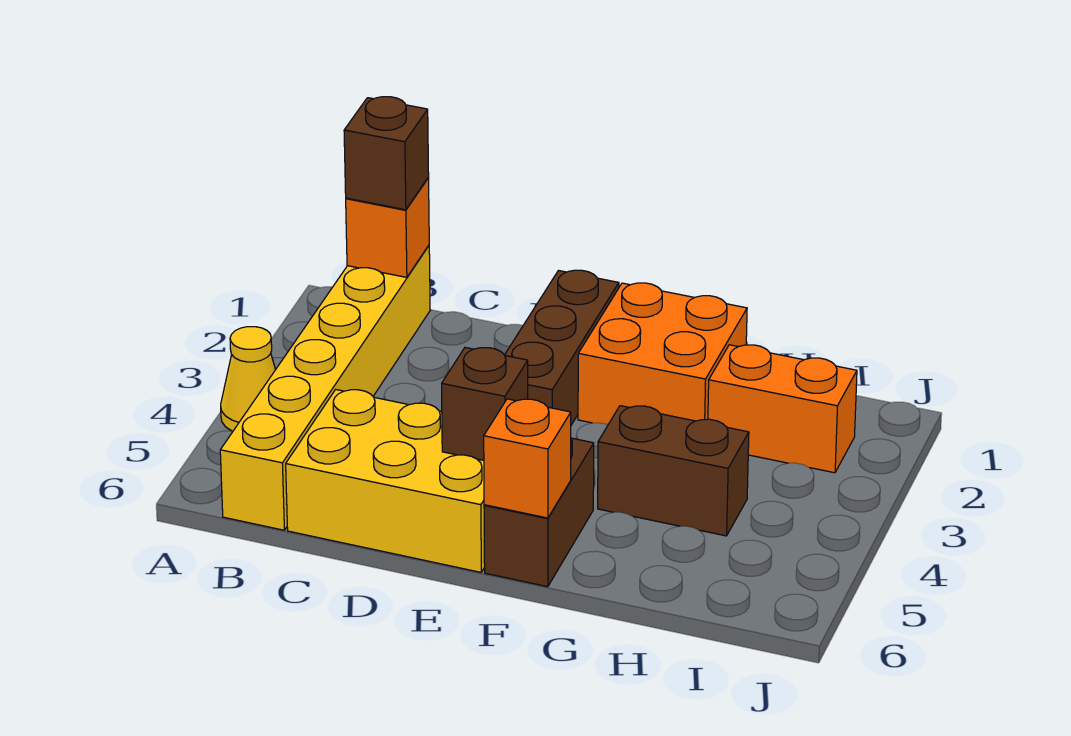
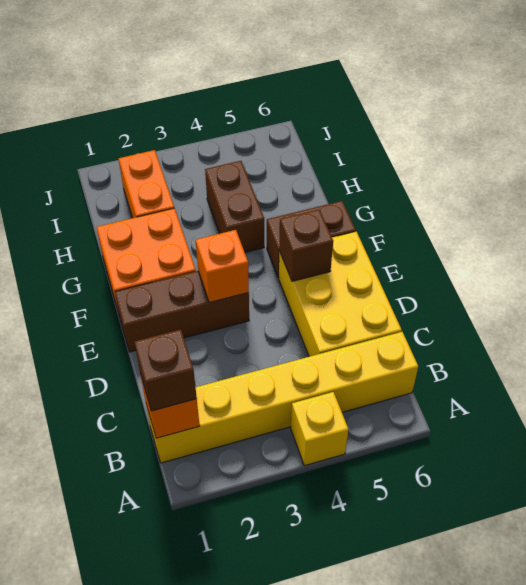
yellow 1x1 cone [221,327,276,431] -> yellow 1x1 brick [291,392,349,466]
orange 1x1 brick [484,399,571,518] -> orange 1x1 brick moved to [196,230,249,303]

